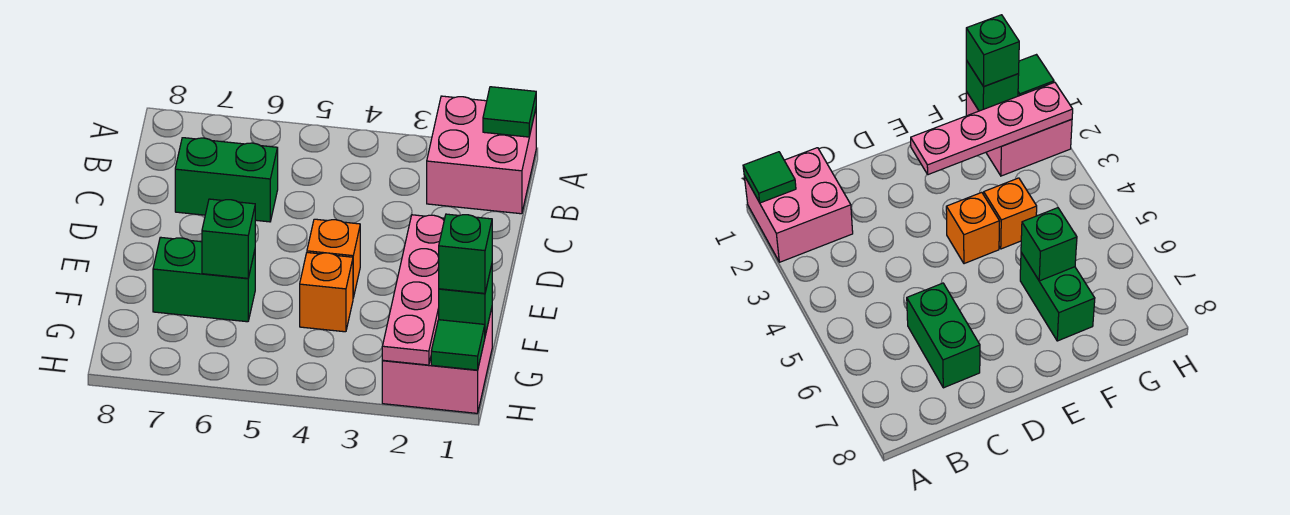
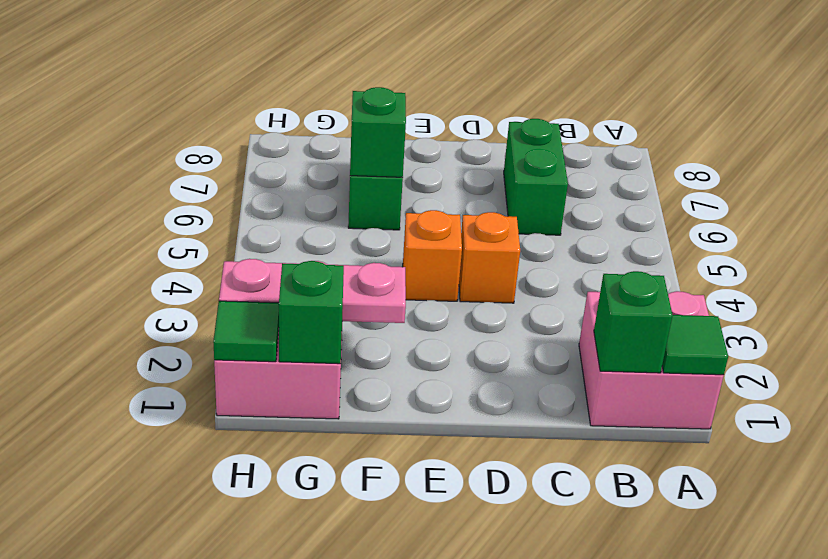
pink 1x4 plate [382,215,445,365] -> pink 1x3 plate [219,259,406,323]
orange 1x1 brick [300,253,353,332] -> orange 1x1 brick moved to [459,212,520,303]
green 1x1 brick [439,214,492,293] -> green 1x1 brick moved to [594,271,673,373]

